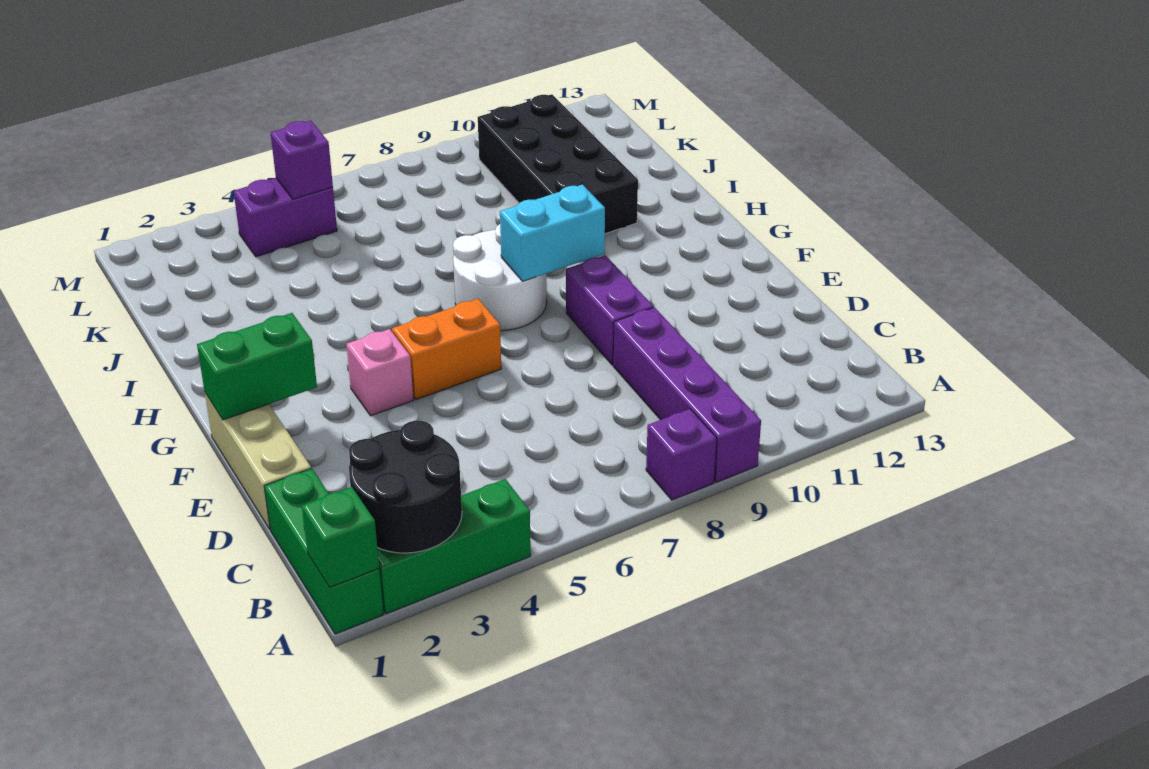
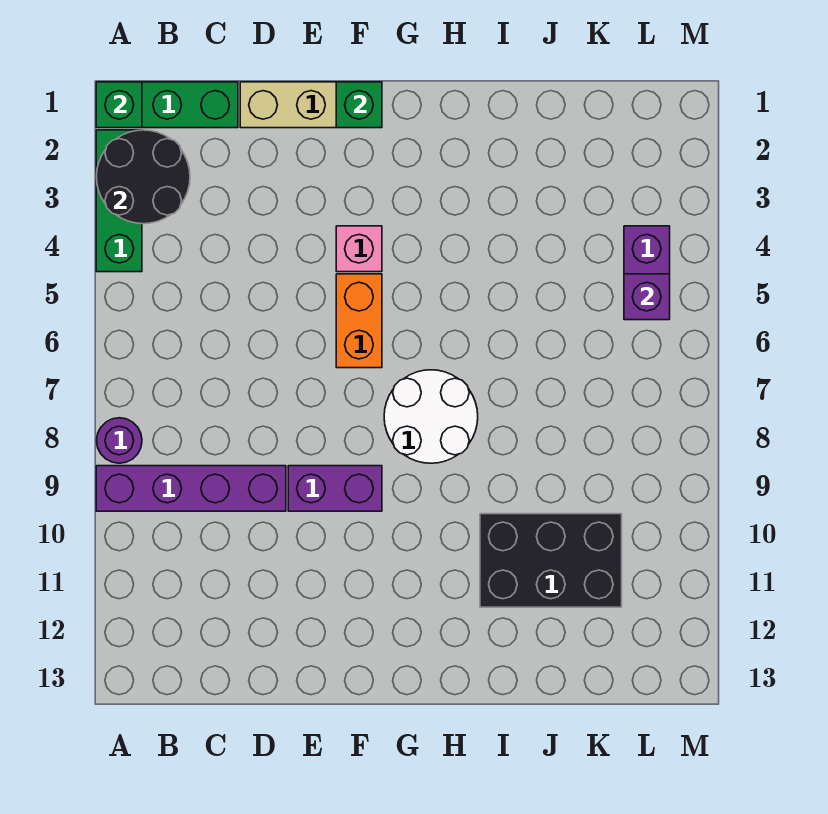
purple 1x1 brick [646,409,717,500] -> purple 1x1 round brick [97,418,142,463]
green 1x2 brick [197,313,317,420] -> green 1x1 brick [336,82,382,128]
cyan 1x2 brick [500,184,605,281] -> none
black 2x4 brick [478,94,638,234] -> black 2x3 brick [480,514,622,607]

